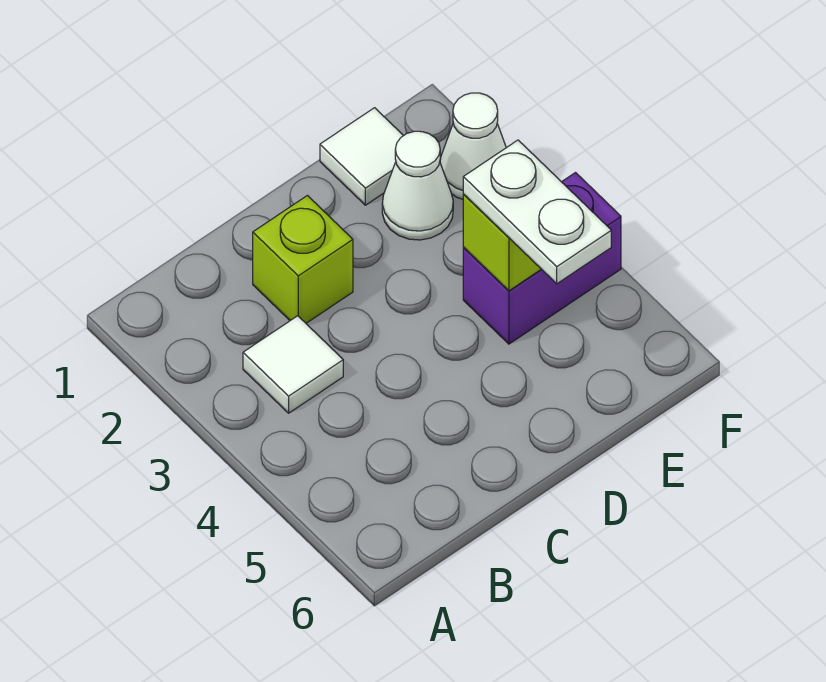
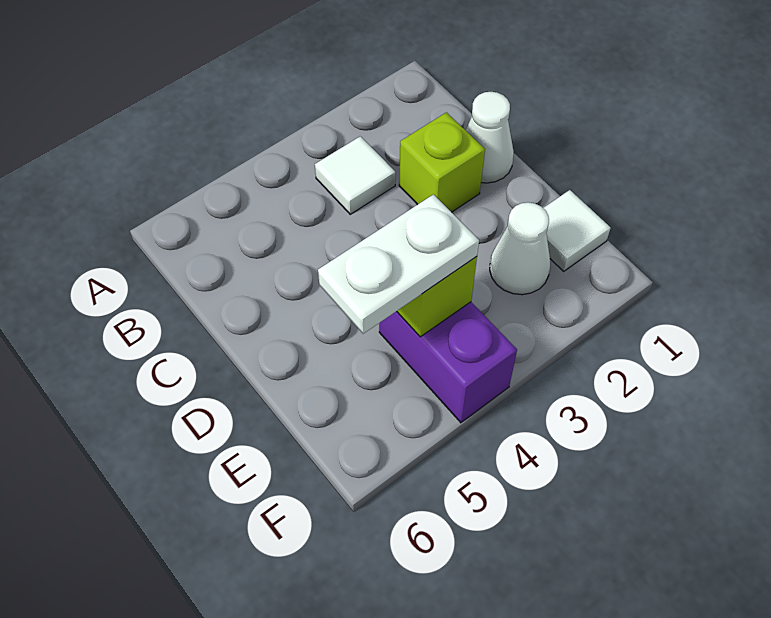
white 1x1 cone [440,93,506,199] -> white 1x1 cone moved to [466,92,514,183]

